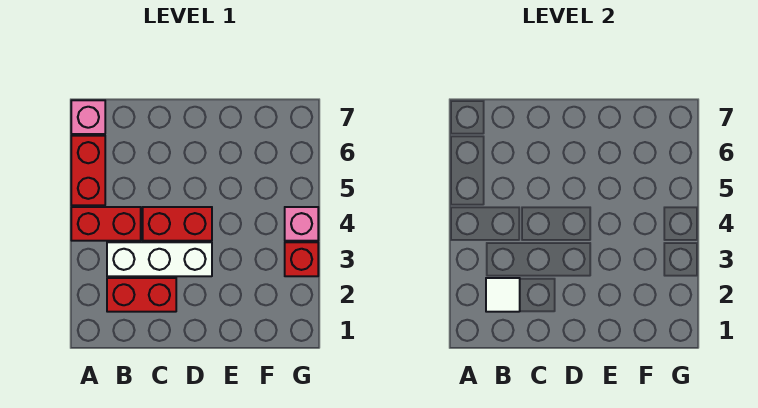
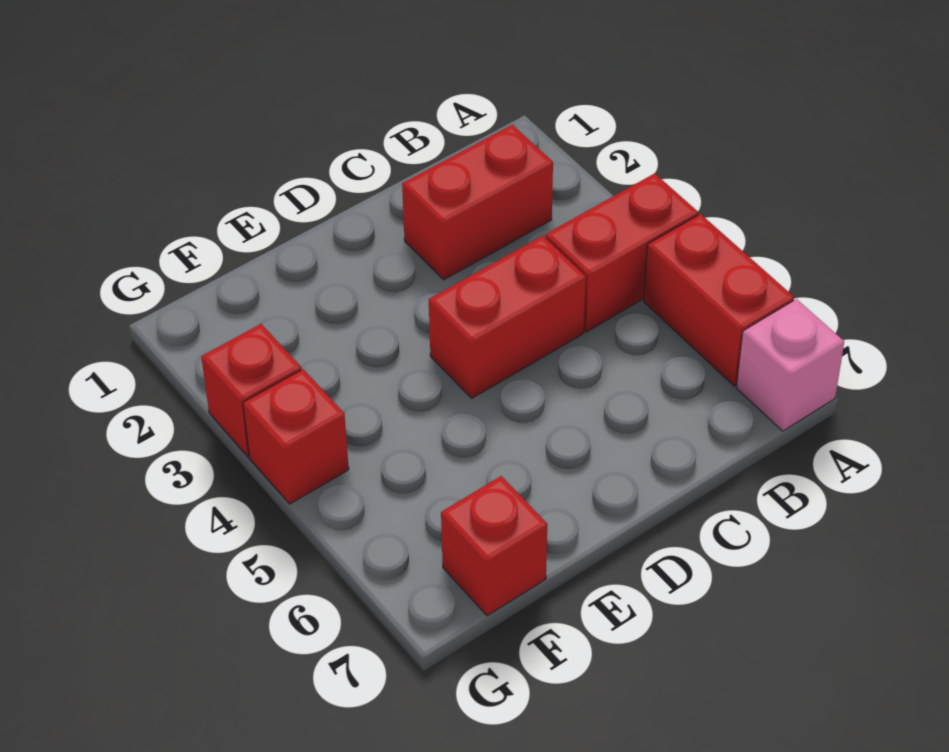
white 1x1 tile [486,278,520,312] -> none
white 1x3 brick [107,242,212,276] -> none
none -> red 1x1 brick [441,476,547,616]
pink 1x1 brick [285,207,318,241] -> red 1x1 brick [243,369,349,504]

